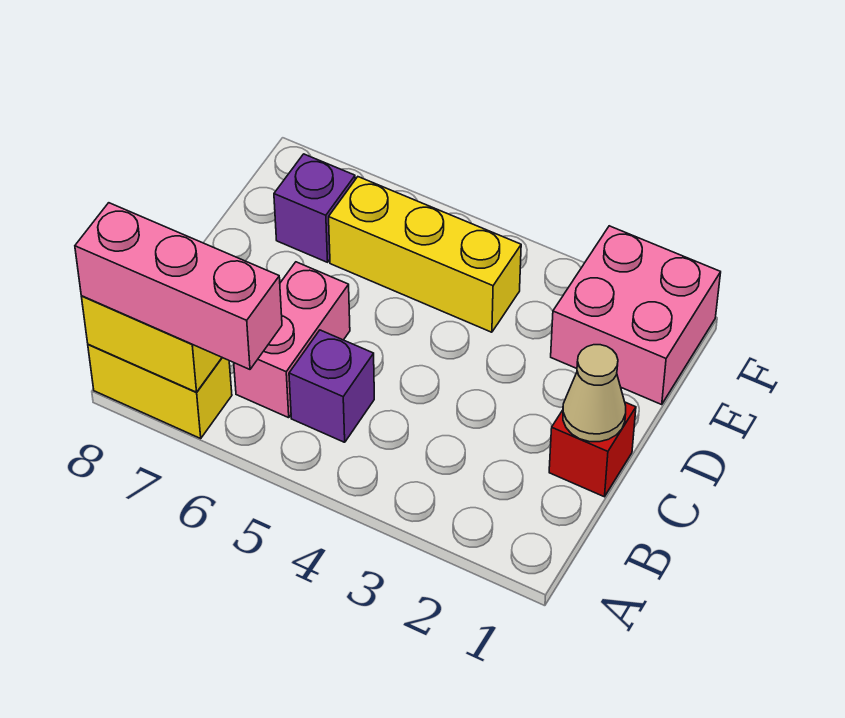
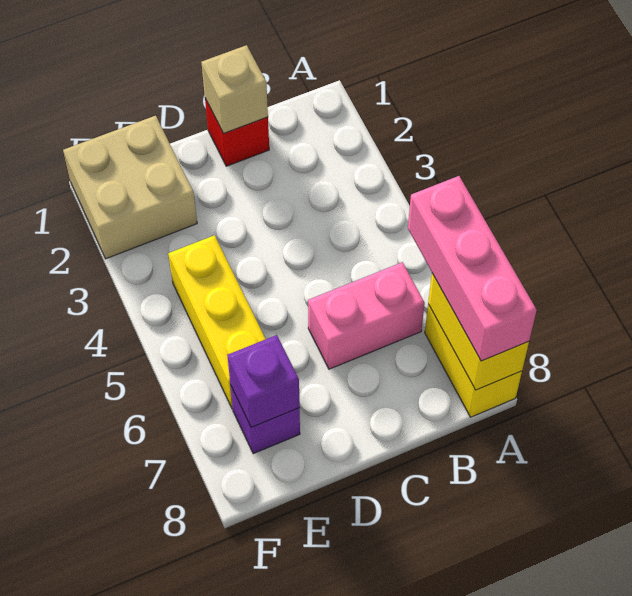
purple 1x1 brick [289,330,374,442] -> purple 1x1 brick moved to [227,335,300,427]
tan 1x1 cone [563,345,626,442] -> tan 1x1 brick [201,45,268,134]
pink 2x2 brick [551,226,721,404] -> tan 2x2 brick [63,116,197,259]

